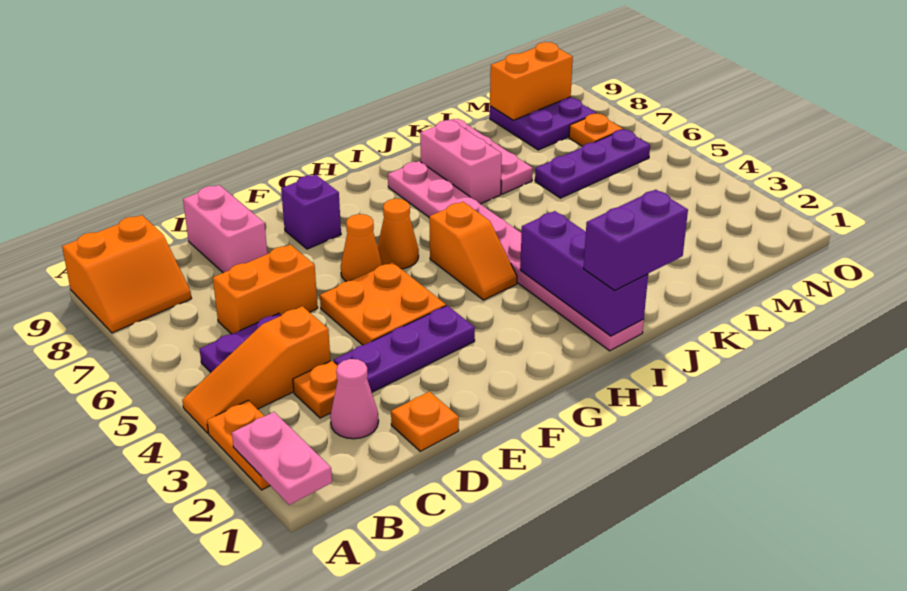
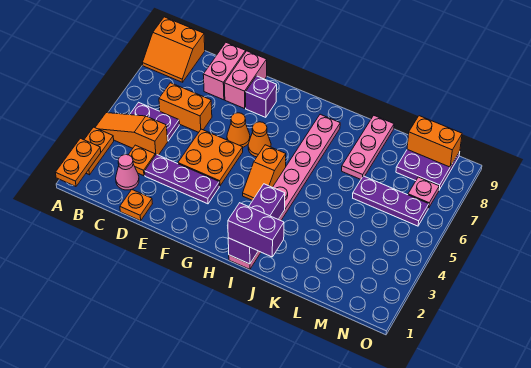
pink 1x2 plate [232,412,332,505] -> orange 1x2 plate [55,138,101,186]
pink 1x2 brick [420,120,502,204] -> pink 1x2 brick moved to [224,51,267,109]
orange 1x1 plate [569,114,623,147] -> pink 1x1 plate [408,177,439,208]

